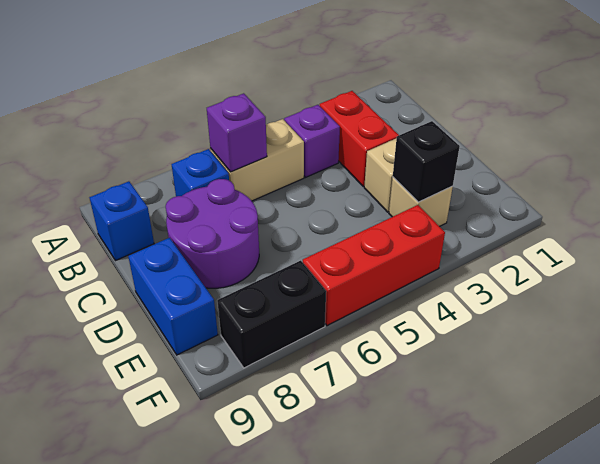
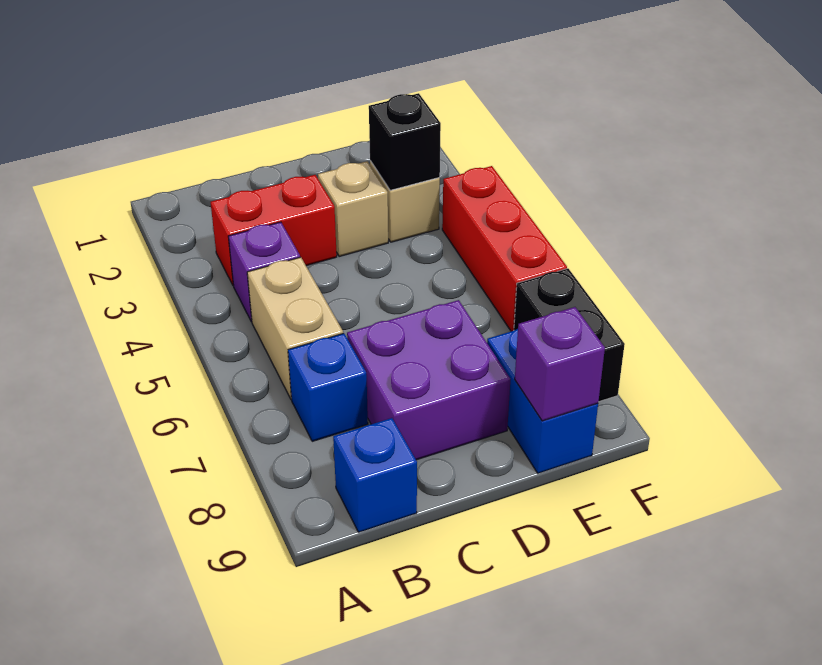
purple 1x1 brick [207,93,267,172] -> purple 1x1 brick moved to [515,307,605,421]
purple 2x2 round brick [165,179,259,288] -> purple 2x2 brick [347,300,510,460]
blue 1x2 brick [128,238,218,355] -> blue 1x2 brick turned to [487,329,598,473]

